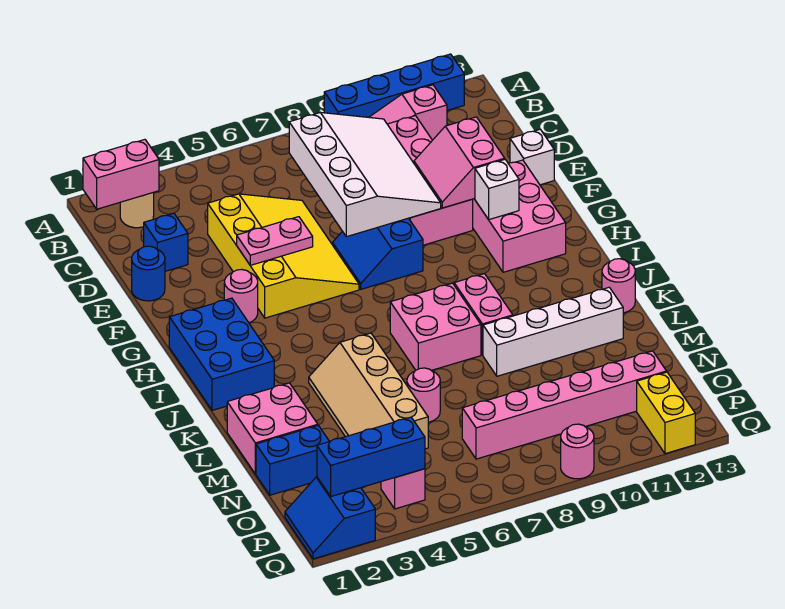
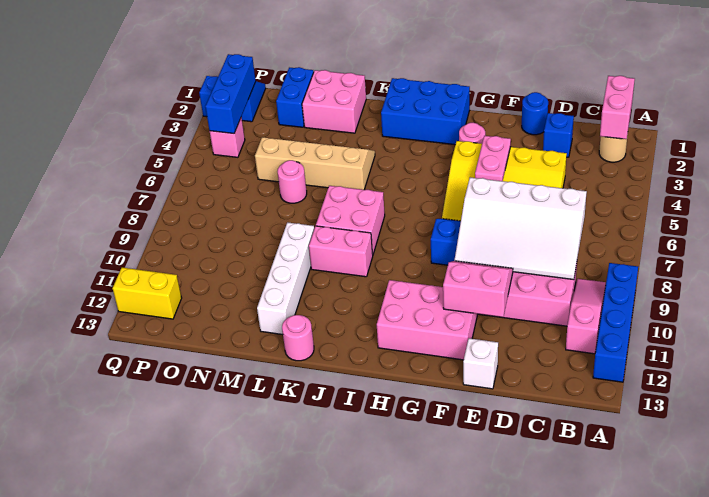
white 1x1 brick [475,160,519,220] -> none
pink 1x6 brick [462,351,667,459] -> none
pink 1x1 round brick [561,424,594,479] -> none

